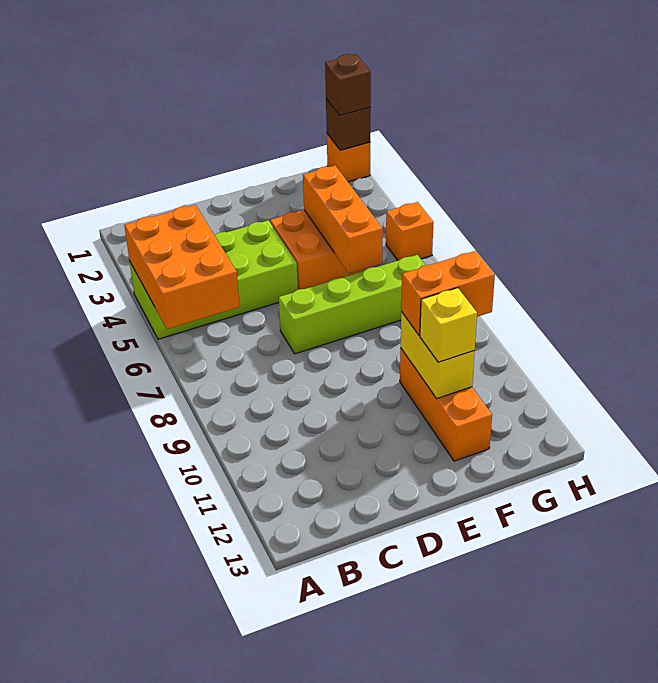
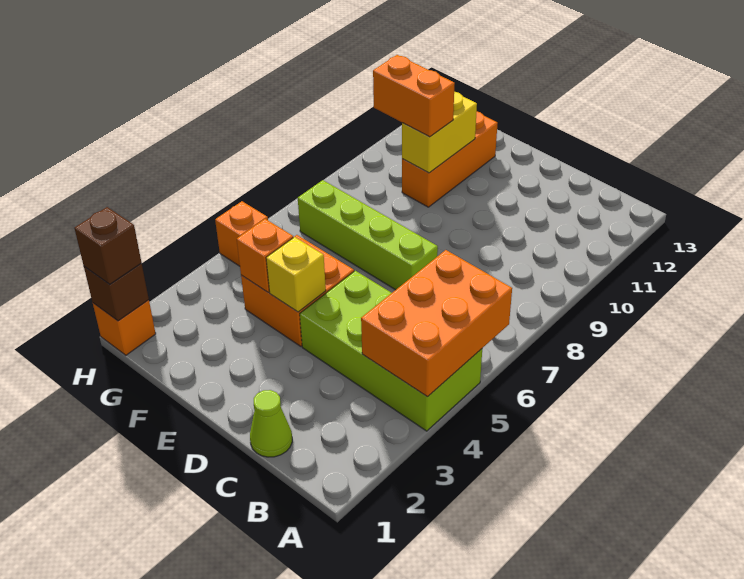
none -> lime 1x1 cone [250,390,292,457]
orange 1x3 brick [303,166,383,274] -> orange 1x1 brick [237,219,293,292]
yellow 1x1 brick [420,288,477,362] -> yellow 1x1 brick moved to [266,237,326,312]

